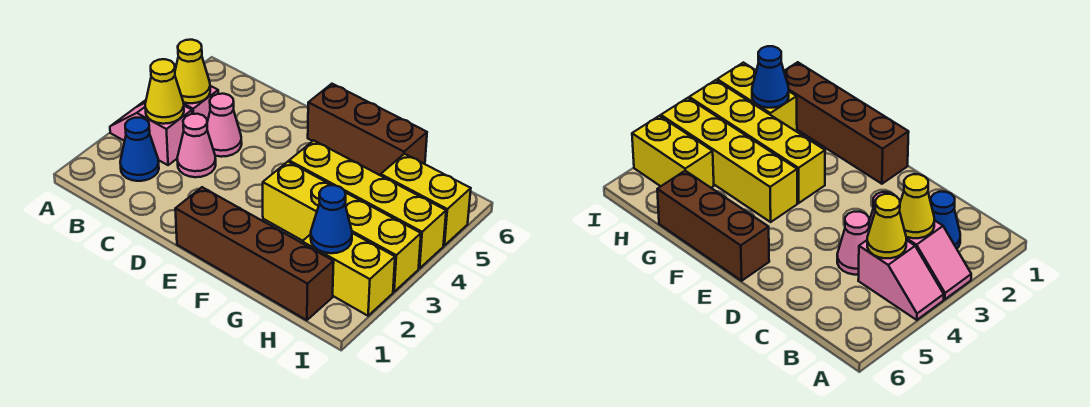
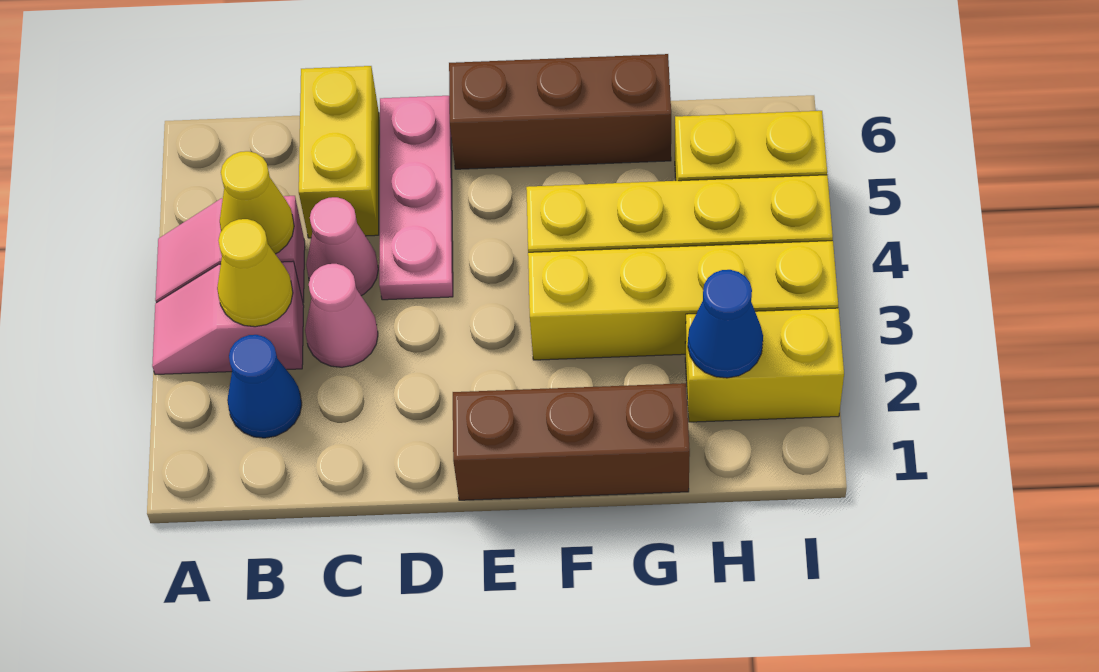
none -> yellow 1x2 brick [299,66,379,238]
none -> pink 1x3 plate [379,96,453,300]
brown 1x4 brick [175,187,334,320] -> brown 1x3 brick [453,383,690,500]

